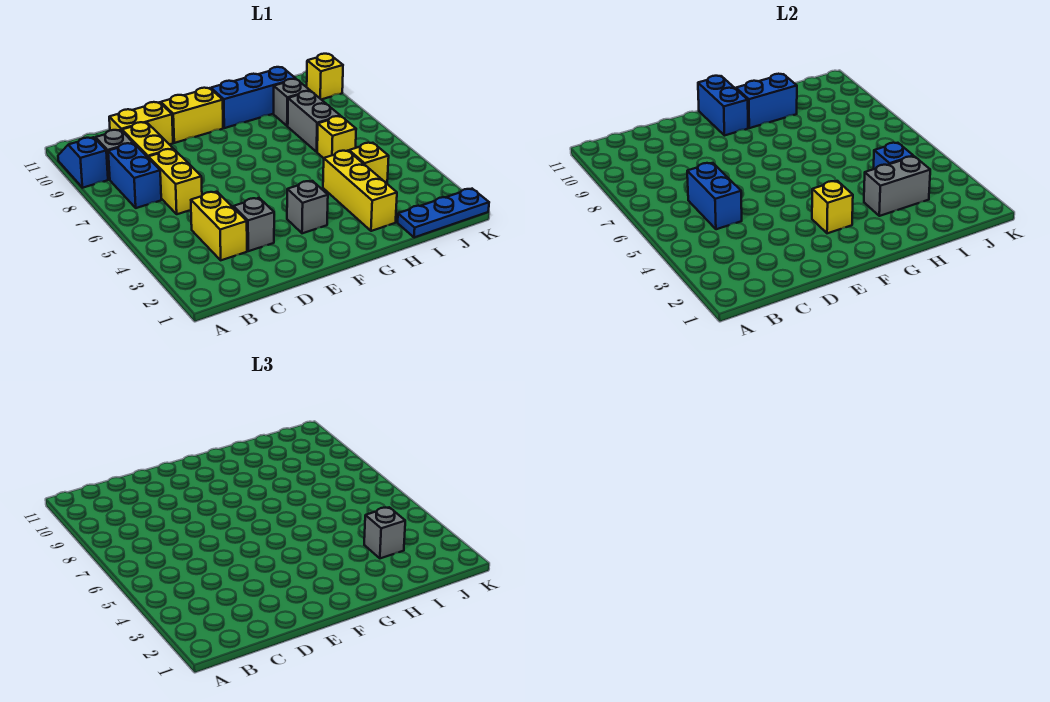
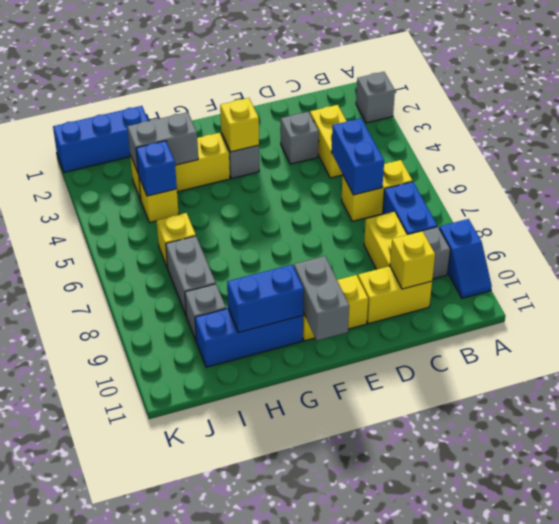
yellow 1x2 brick [148,149,202,214] -> yellow 1x2 brick turned to [342,160,412,221]
blue 1x2 brick [698,76,748,136] -> grey 1x2 brick [294,256,349,341]
yellow 1x3 brick [323,151,397,231] -> yellow 1x3 brick turned to [130,133,230,200]
blue 1x3 plate [398,189,489,237] -> blue 1x3 brick [53,106,148,172]
grey 1x1 brick [364,507,405,558] -> grey 1x1 brick moved to [356,72,395,123]
yellow 1x1 brick [307,54,343,100] -> yellow 1x1 brick moved to [390,231,435,289]

